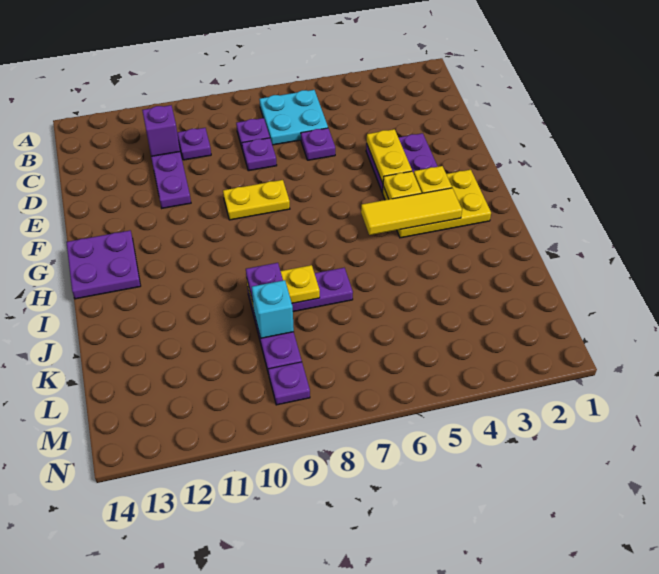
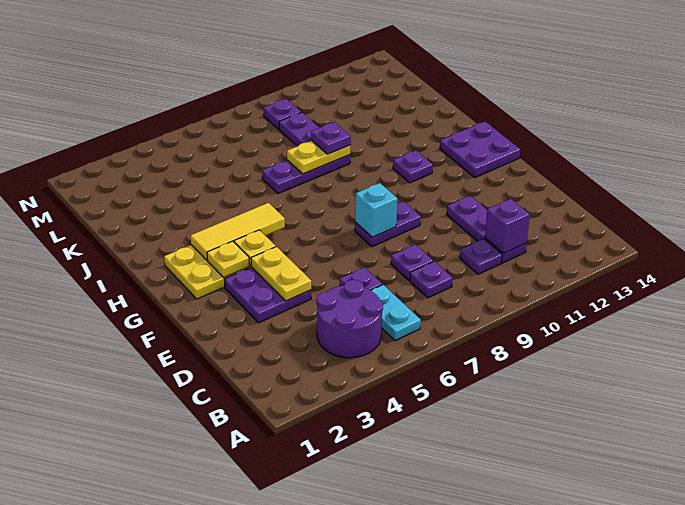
none -> purple 2x2 round brick [317,280,383,358]
cyan 2x2 plate [259,90,328,145] -> cyan 1x2 plate [371,285,421,341]
yellow 1x2 plate [223,180,290,220] -> purple 1x2 plate [355,201,421,247]
none -> purple 1x1 plate [393,150,433,183]
cyan 1x1 brick [252,280,294,338] -> cyan 1x1 brick moved to [355,183,397,237]

